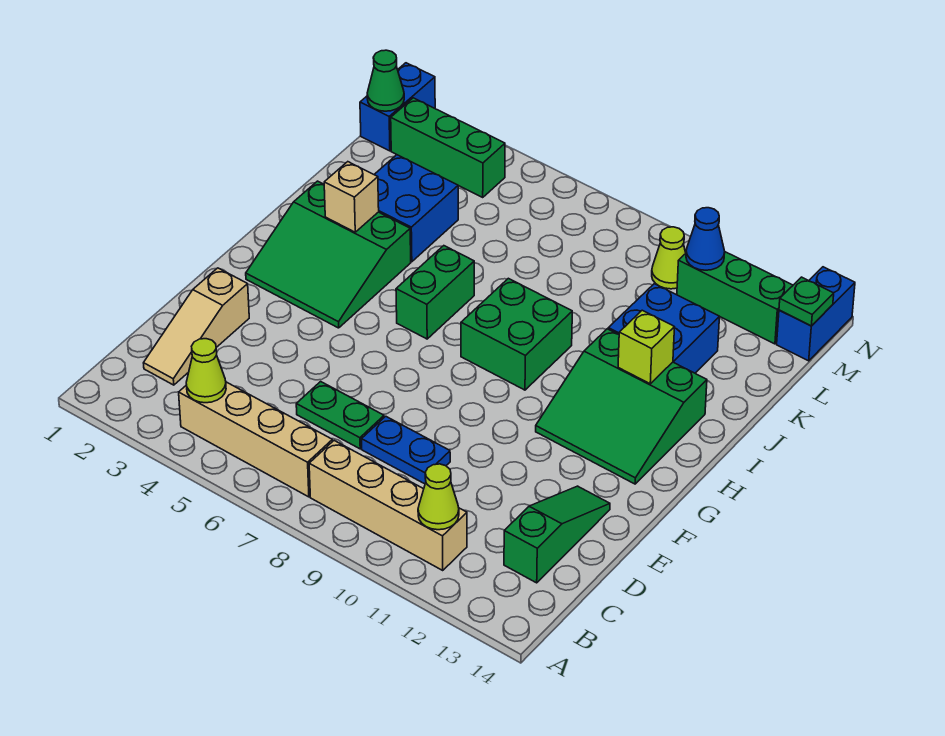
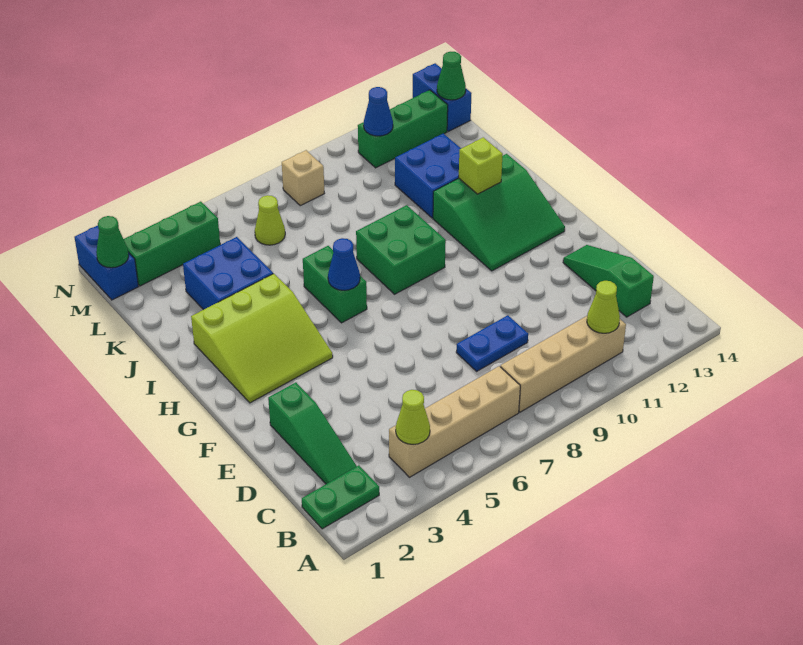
tan 1x3 slope [144,268,249,385] -> green 1x3 slope [268,382,357,484]
green 1x2 plate [296,382,384,449] -> green 1x2 plate moved to [302,465,379,529]
green 3x3 slope [246,181,411,328] -> lime 3x3 slope [191,274,333,403]
none -> blue 1x1 cone [328,238,360,290]
tan 1x1 brick [324,162,379,232] -> tan 1x1 brick moved to [282,150,325,206]
lime 1x1 cone [652,227,686,289] -> lime 1x1 cone moved to [255,195,285,245]
green 1x1 plate [779,277,834,326] -> green 1x1 cone [437,52,466,100]

